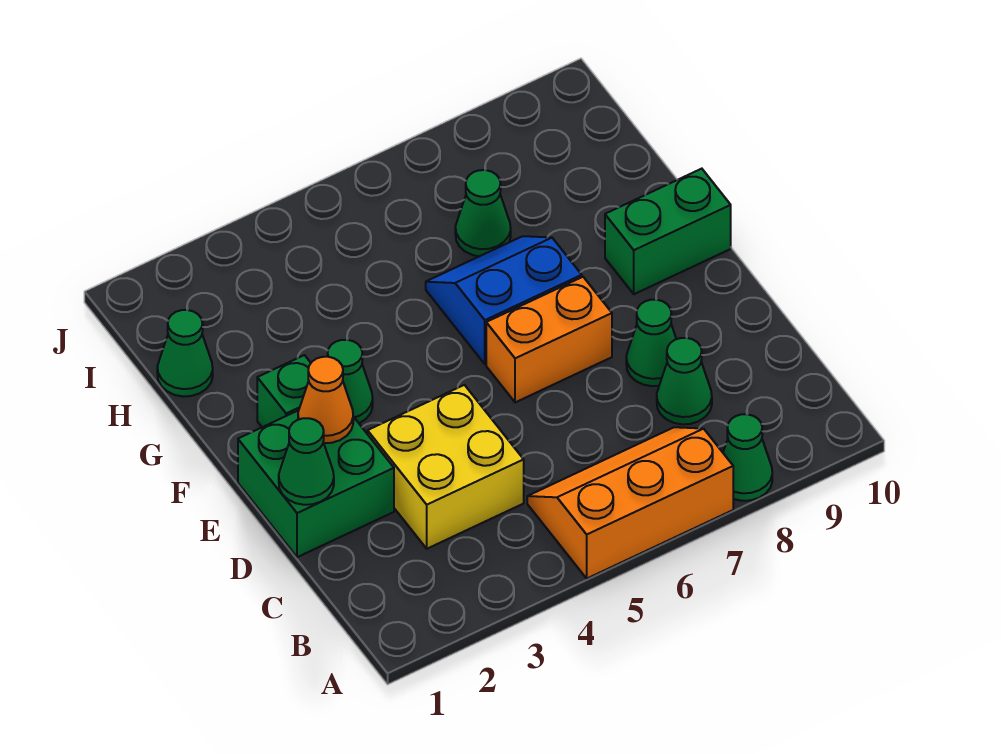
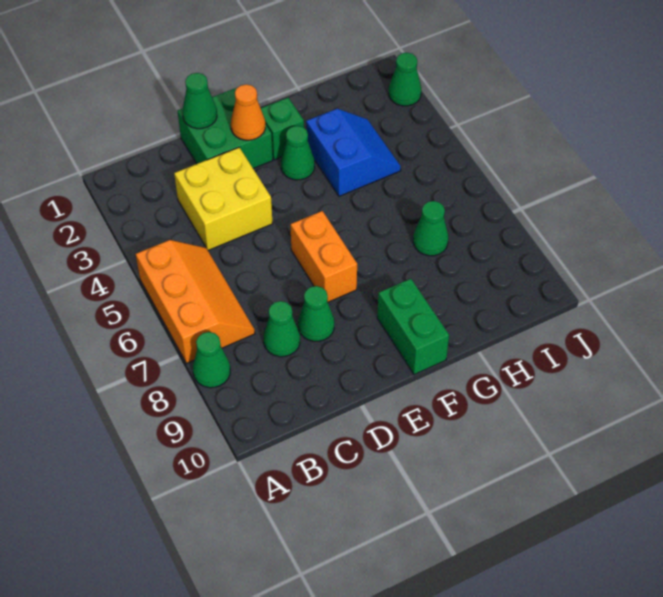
blue 2x2 slope [426,236,582,364] -> blue 2x2 slope moved to [306,109,401,196]
green 1x1 cone [157,310,213,397] -> green 1x1 cone moved to [389,53,421,106]

